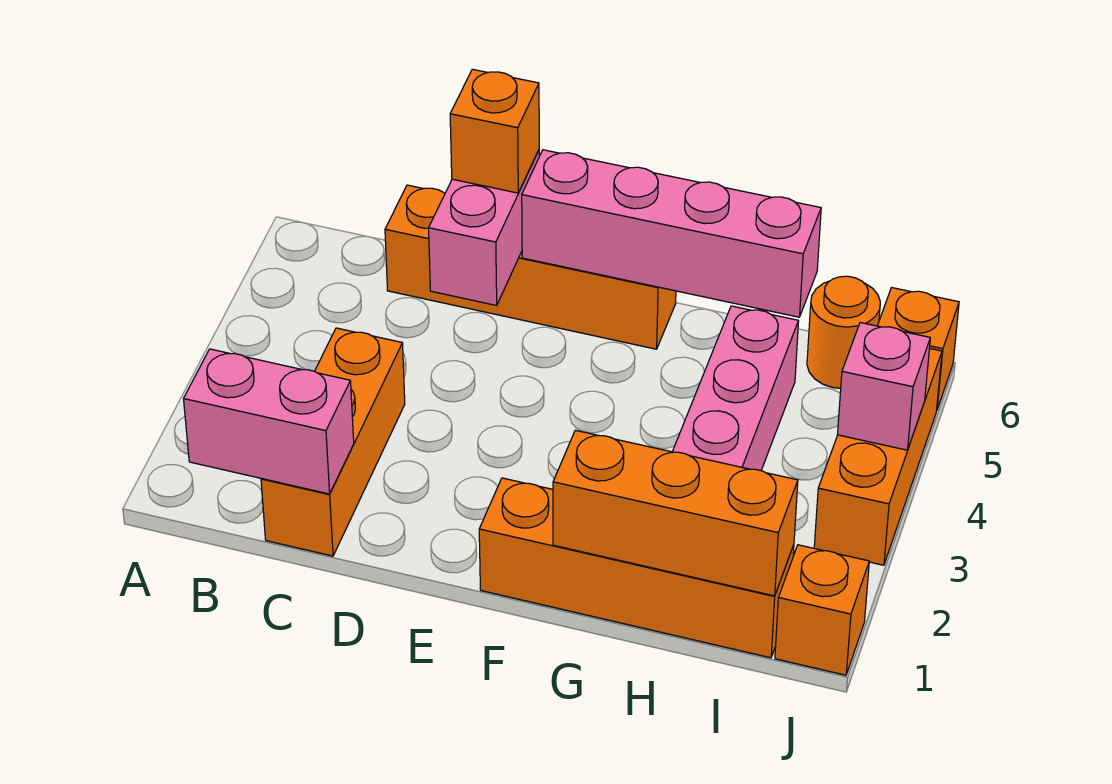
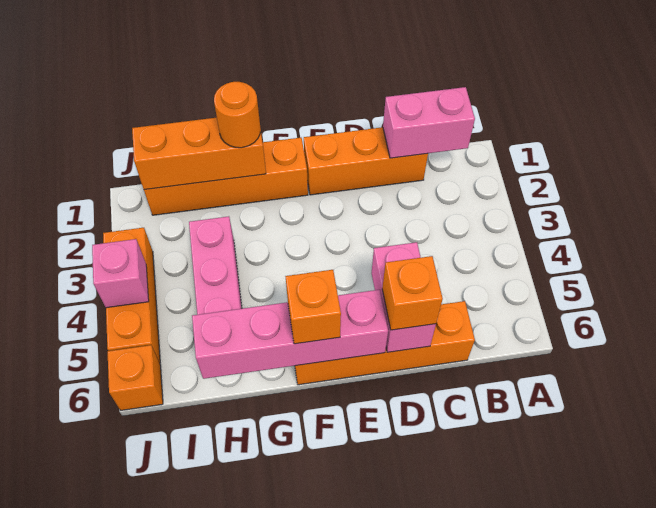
orange 1x3 brick [261,328,405,556] -> orange 1x3 brick turned to [304,127,428,195]
orange 1x1 round brick [807,276,880,388] -> orange 1x1 round brick moved to [214,82,260,148]
orange 1x1 brick [775,545,869,675] -> orange 1x1 brick moved to [285,270,341,344]

